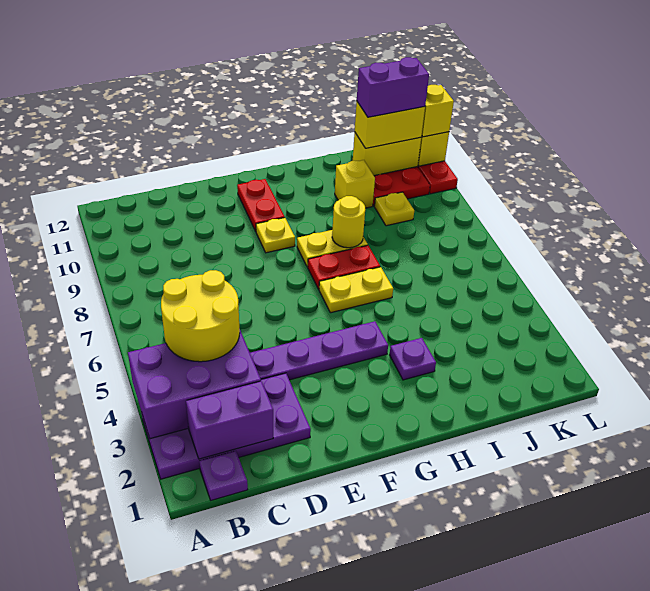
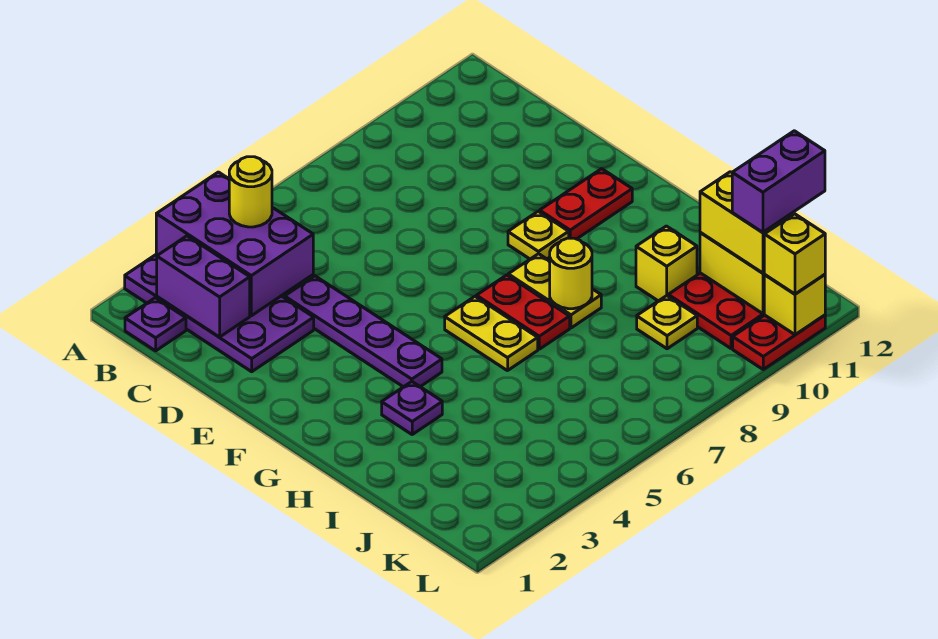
yellow 2x2 round brick [161,270,240,362] -> yellow 1x1 round brick [229,157,272,227]
purple 1x2 brick [357,57,429,117] -> purple 1x2 brick turned to [732,131,825,232]

